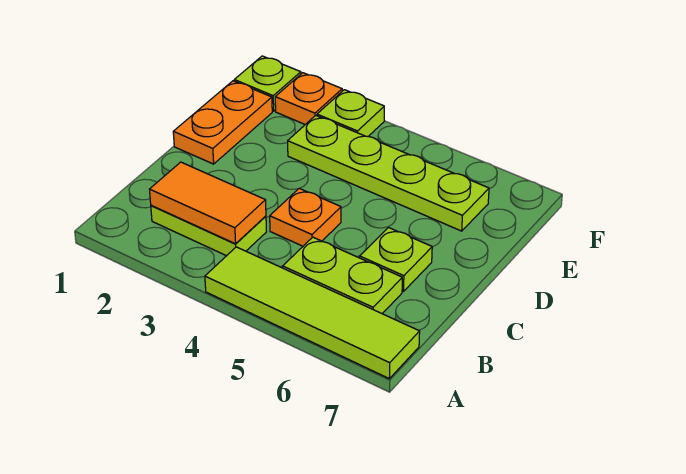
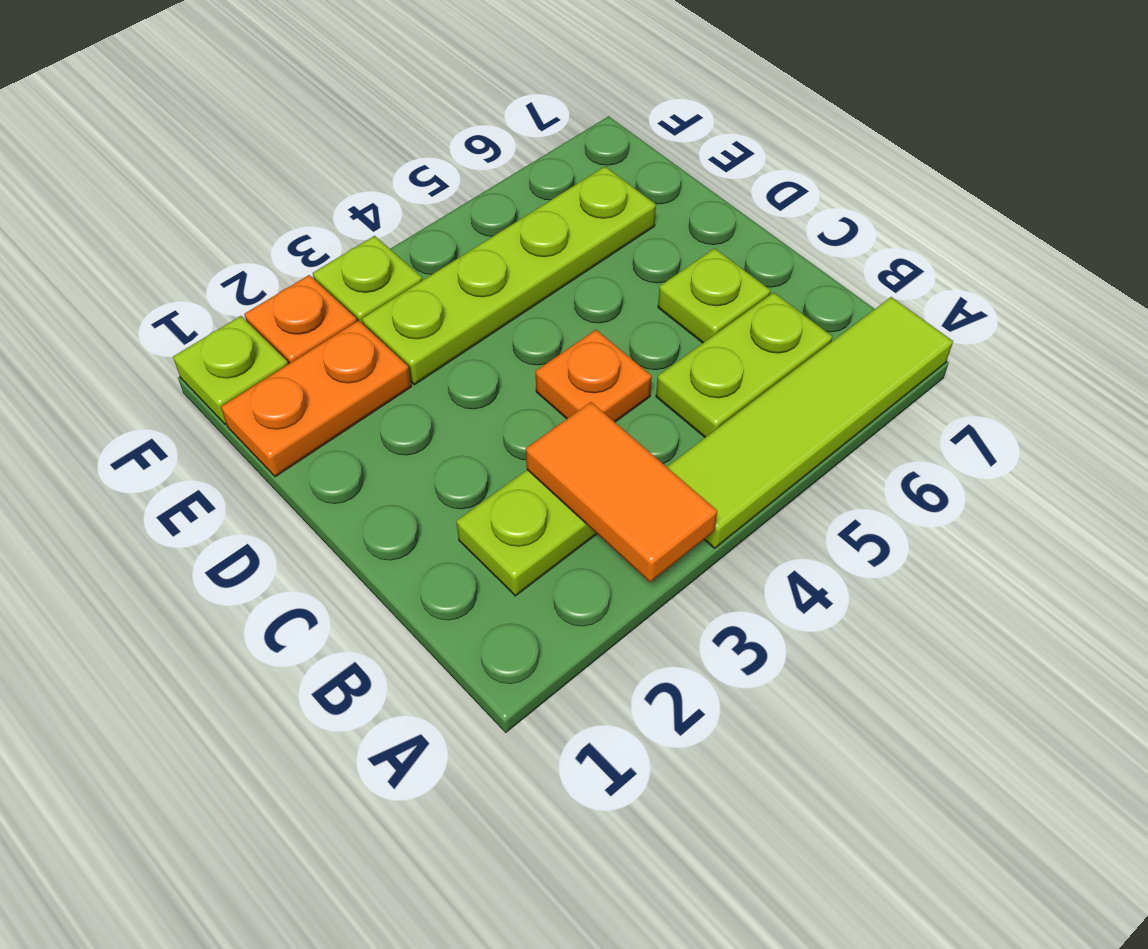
orange 1x2 tile [150,162,266,244] -> orange 1x2 tile turned to [526,402,717,582]
orange 1x2 plate [173,81,272,164] -> orange 1x2 plate turned to [221,320,411,477]

